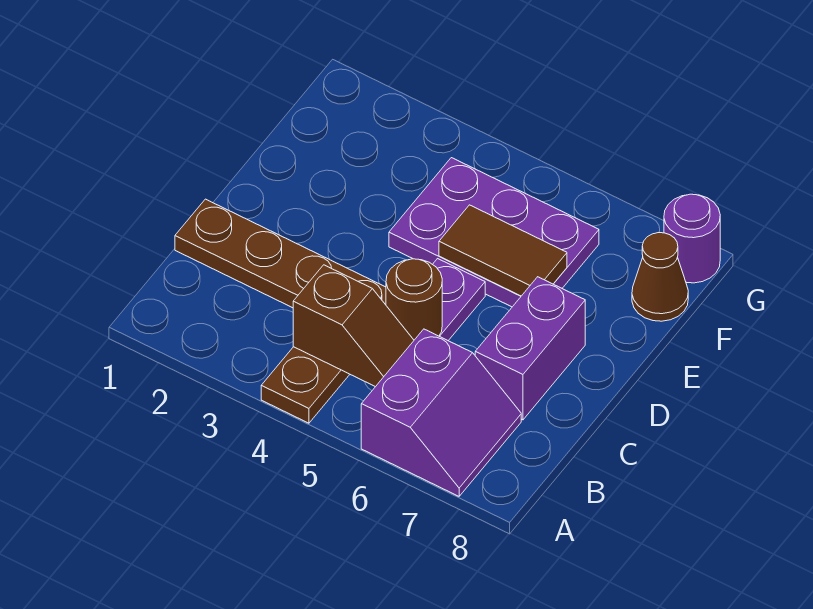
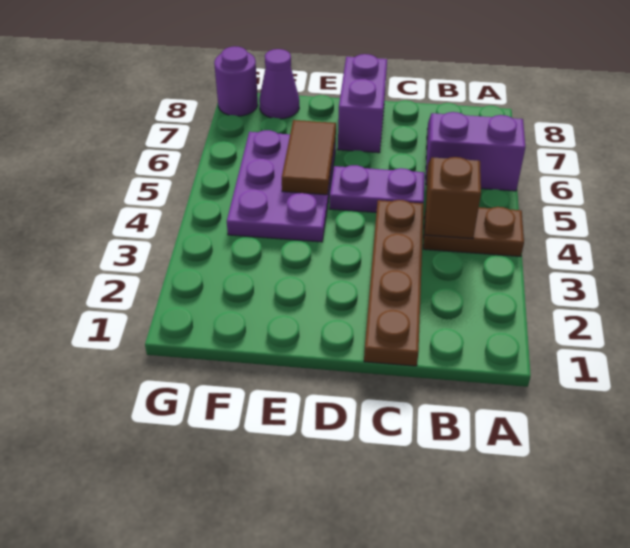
brown 1x1 round brick [386,259,442,340] -> none
purple 1x2 brick [475,277,585,420] -> purple 1x2 brick turned to [338,54,387,153]
brown 1x1 cone [632,233,688,321] -> purple 1x1 cone [259,49,299,119]

